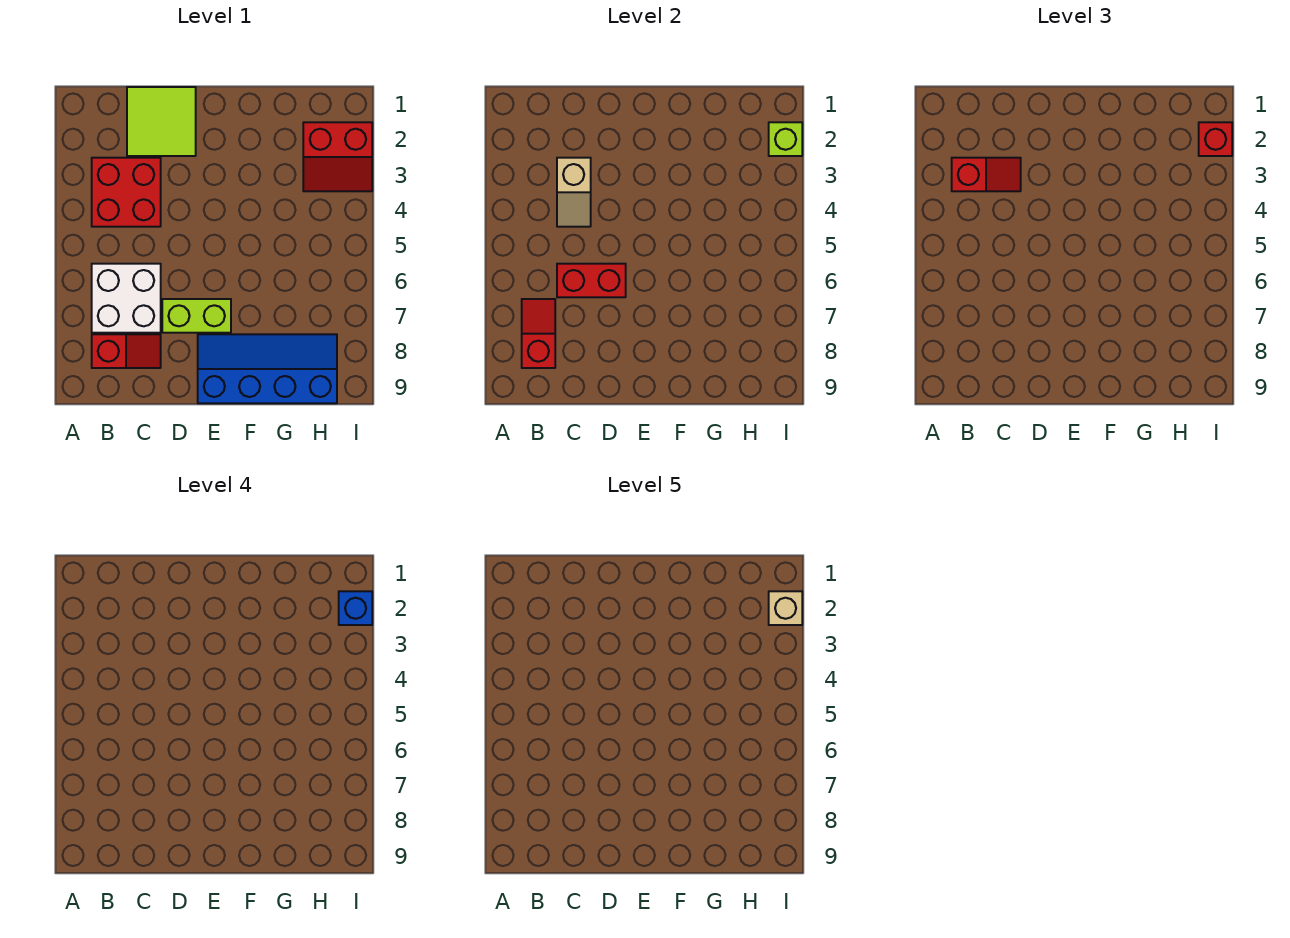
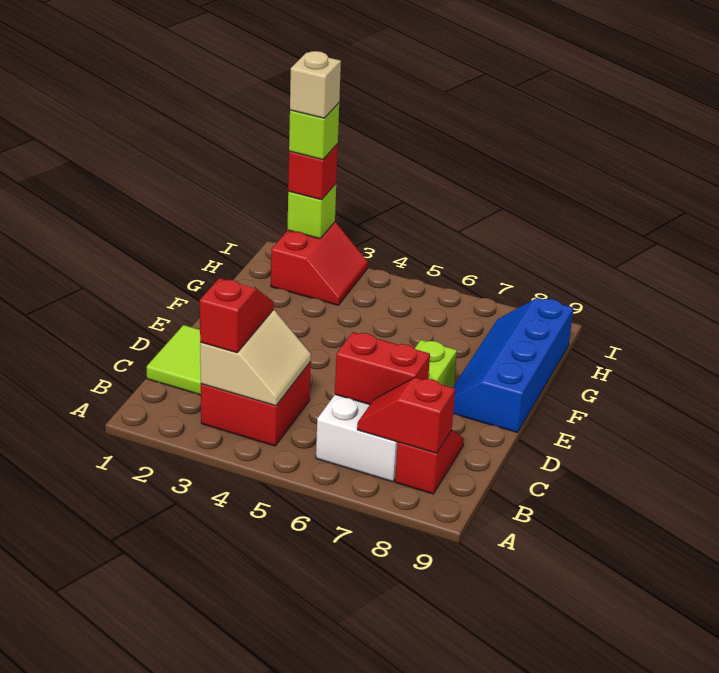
tan 1x2 slope [557,158,591,227] -> tan 2x2 slope [200,310,311,406]
red 1x2 brick [557,264,626,297] -> red 1x2 brick turned to [335,332,430,405]
blue 1x1 brick [339,591,372,625] -> lime 1x1 brick [289,103,339,160]

